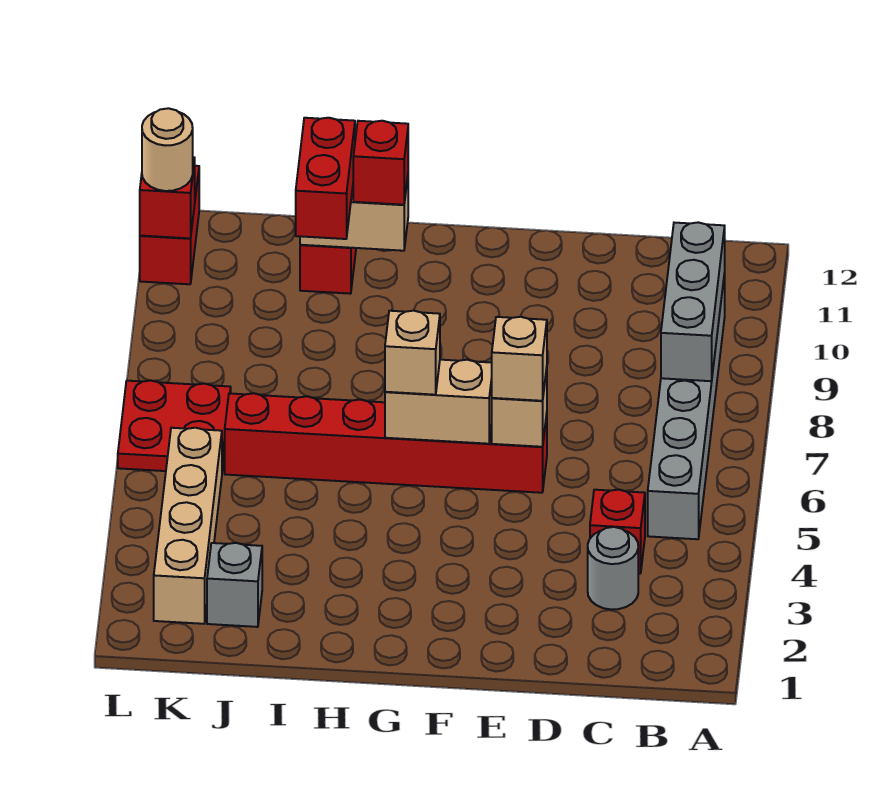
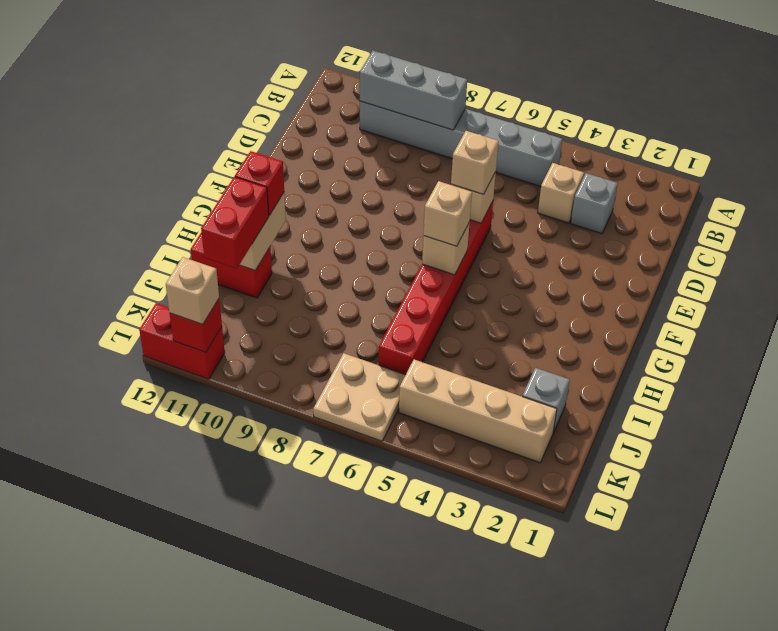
grey 1x1 round brick [588,527,638,610] -> grey 1x1 brick [571,173,618,234]
red 1x1 brick [590,490,645,574] -> tan 1x1 brick [538,163,584,223]
tan 1x2 brick [385,360,492,444] -> tan 1x1 brick [422,222,470,275]
red 1x2 brick [296,118,355,239] -> red 1x2 brick turned to [201,177,269,269]
red 2x2 plate [118,380,231,471] -> tan 2x2 plate [313,353,405,441]
tan 1x1 round brick [142,108,193,191] -> tan 1x1 brick [166,257,219,324]

